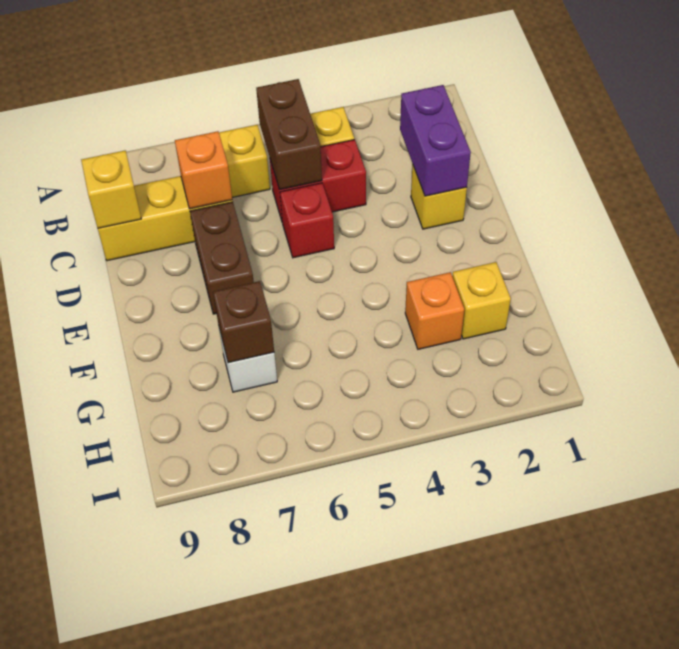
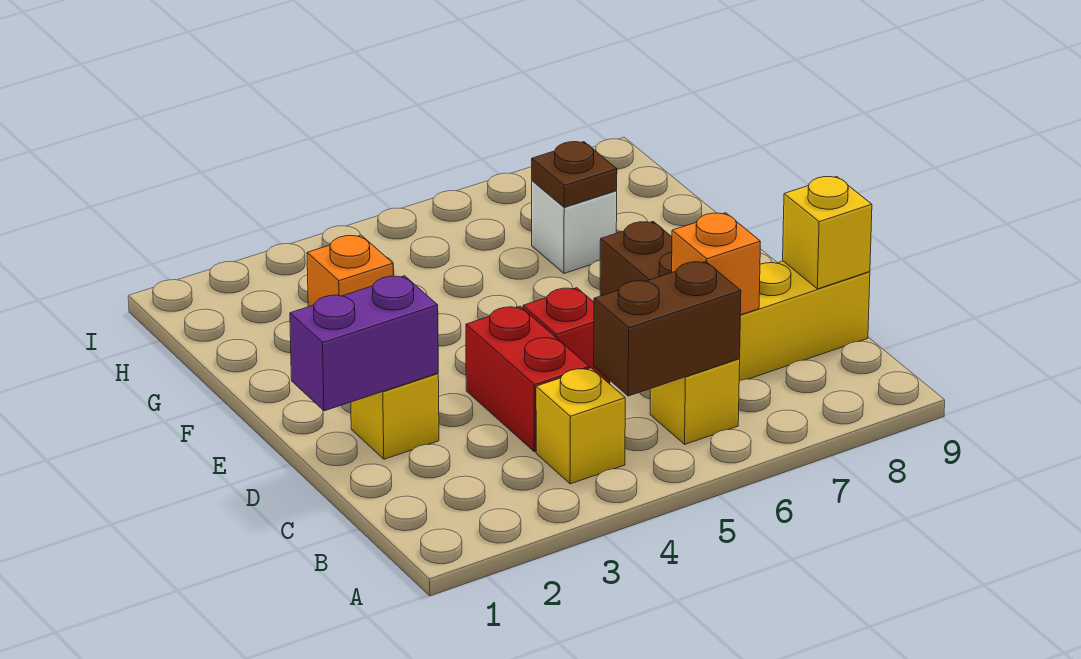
brown 1x2 brick [256,79,322,190] -> brown 1x2 brick turned to [594,261,741,396]
purple 1x2 brick [400,85,471,196] -> purple 1x2 brick turned to [290,276,438,411]
red 1x2 brick [270,139,366,221] -> red 1x2 brick turned to [466,306,589,452]
yellow 1x1 brick [452,262,511,339] -> none
brown 1x1 brick [213,281,274,363] -> brown 1x1 plate [532,142,617,207]

